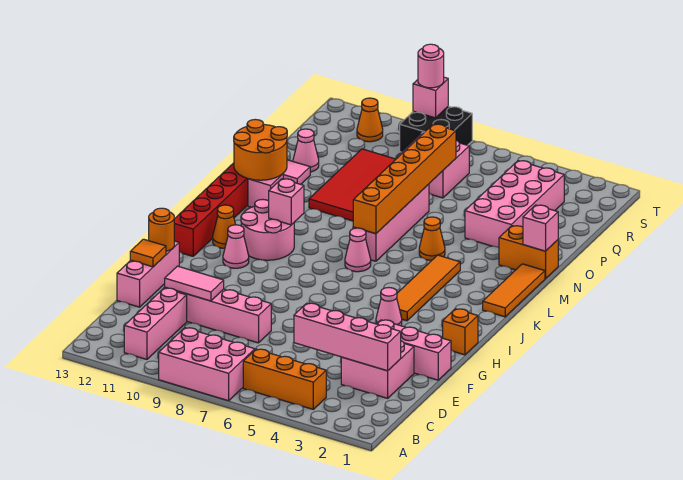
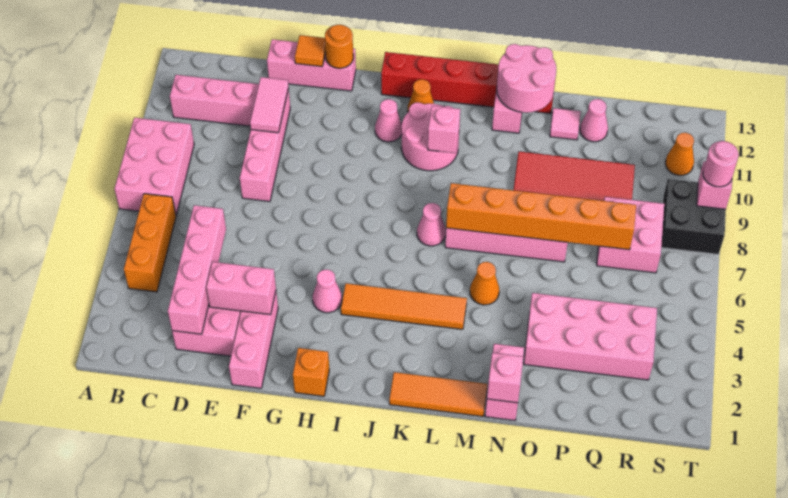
none -> pink 1x2 brick [206,262,276,315]
orange 2x2 round brick [234,119,287,180] -> pink 2x2 round brick [497,44,556,113]
orange 1x2 brick [499,226,558,279] -> pink 1x2 brick [485,344,524,420]

